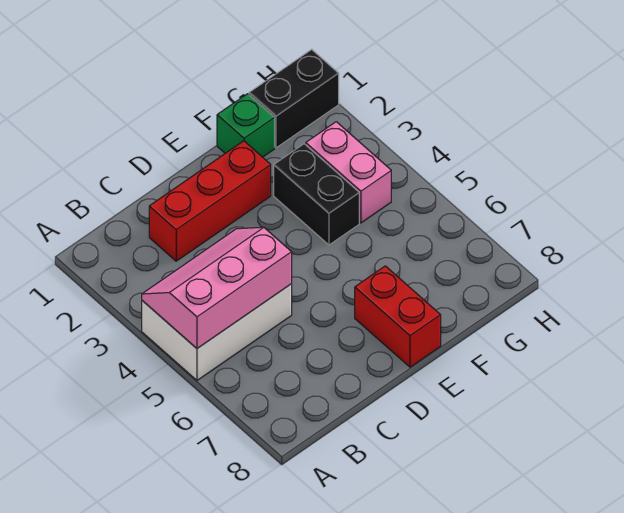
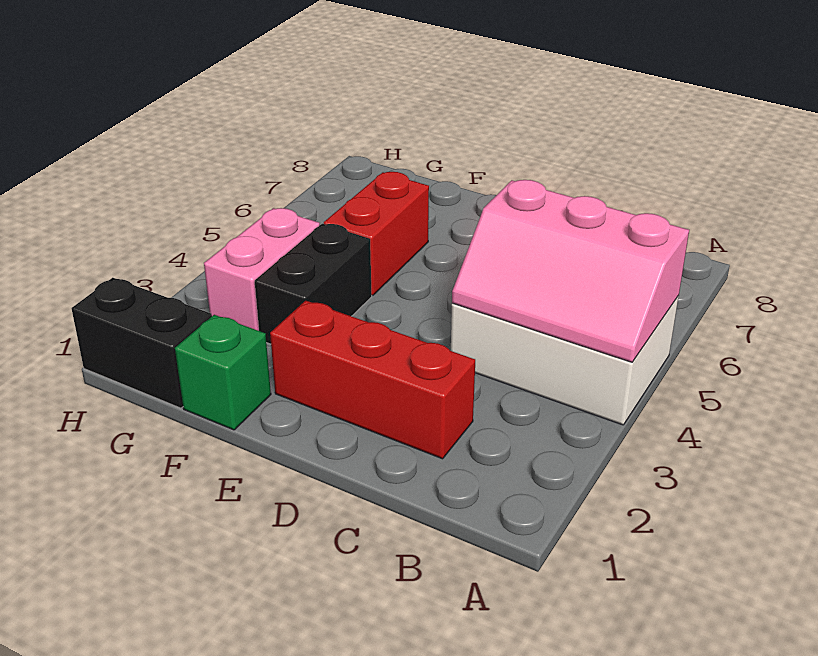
red 1x2 brick [355,266,441,367] -> red 1x2 brick moved to [324,172,429,295]

